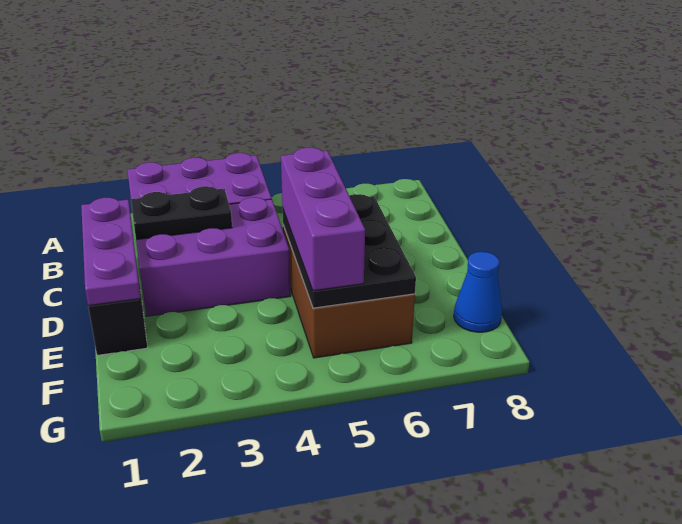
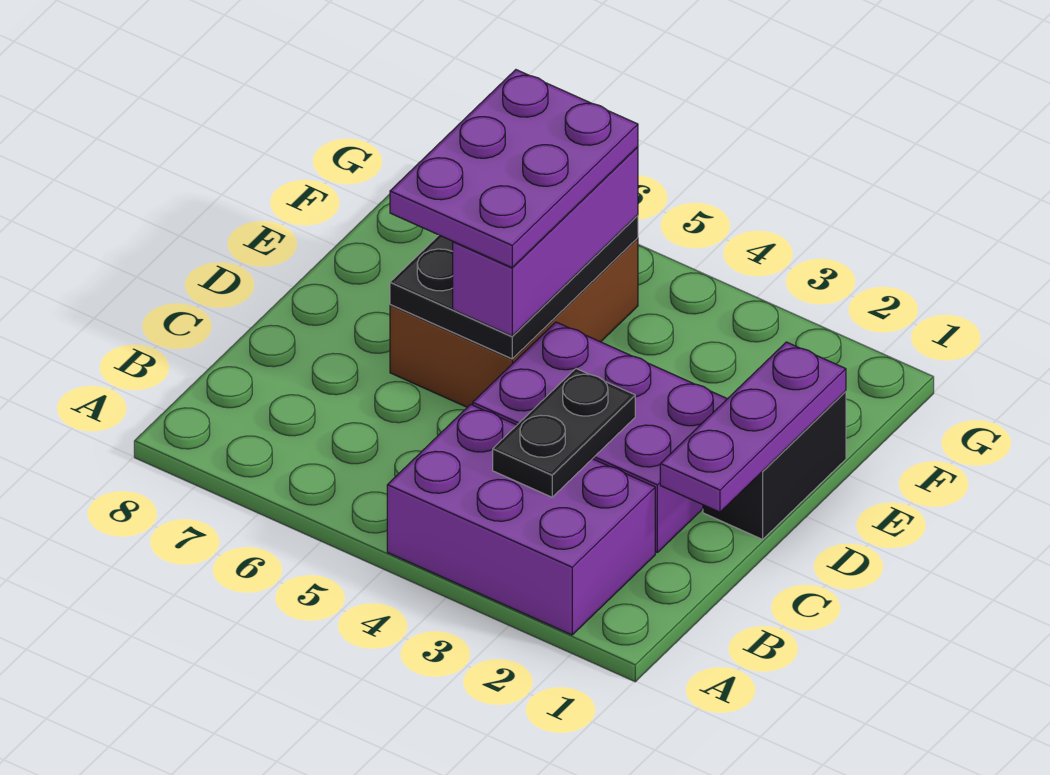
black 1x2 plate [131,186,232,240] -> black 1x2 plate turned to [493,369,635,497]
none -> purple 2x3 plate [390,70,638,267]
blue 1x1 cone [454,252,502,332] -> none

